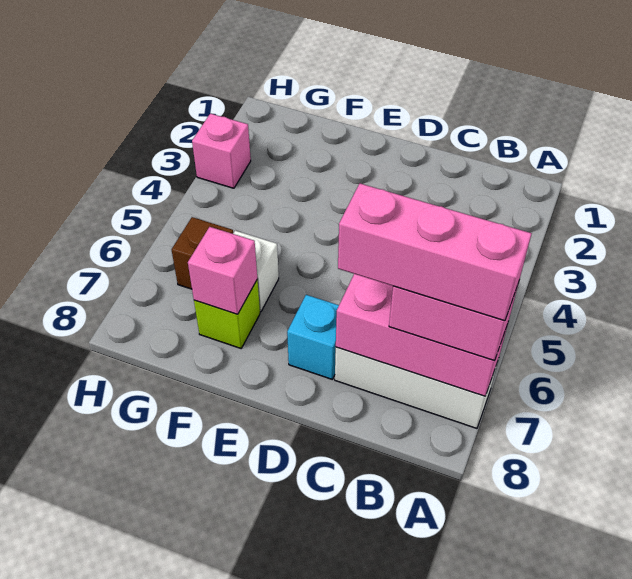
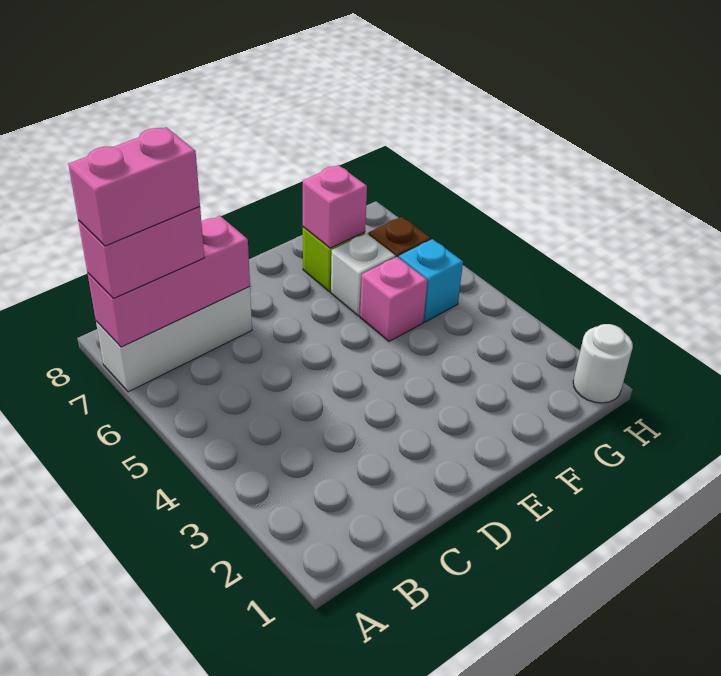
pink 1x3 brick [338,184,532,321] -> pink 1x2 brick [68,127,200,246]
cyan 1x1 brick [287,295,339,379] -> cyan 1x1 brick moved to [399,239,463,322]
none -> white 1x1 round brick [573,324,633,403]
pink 1x1 brick [192,114,251,188] -> pink 1x1 brick moved to [360,257,427,341]

